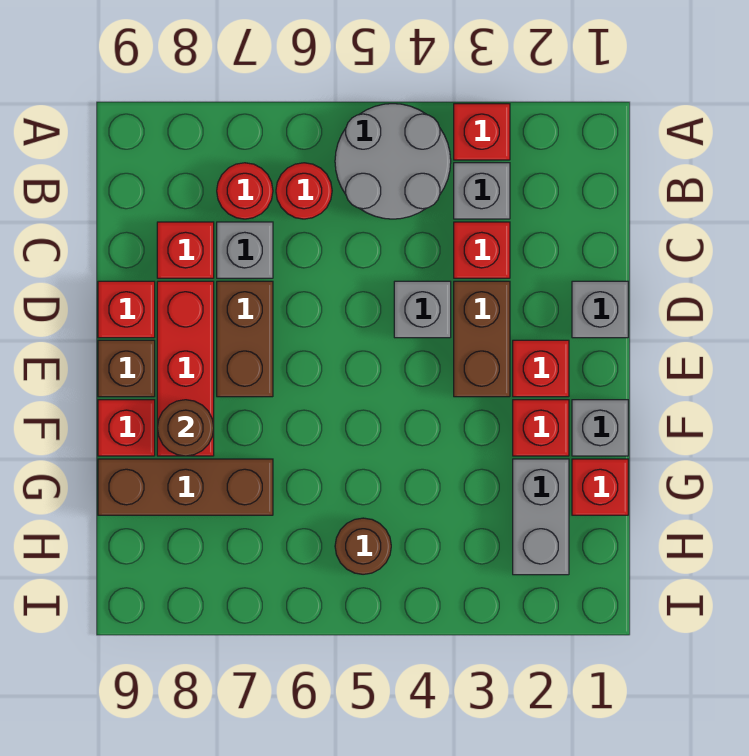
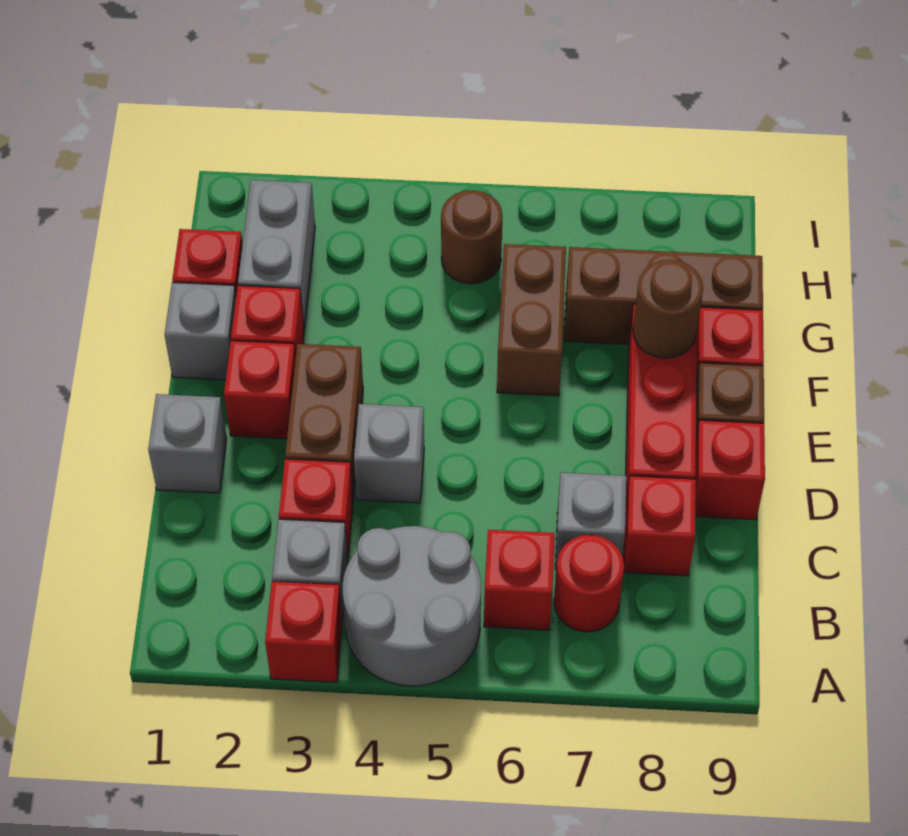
red 1x1 round brick [276,163,332,219] -> red 1x1 brick [484,530,555,630]
brown 1x2 brick [217,281,273,397] -> brown 1x2 brick moved to [497,244,566,396]

